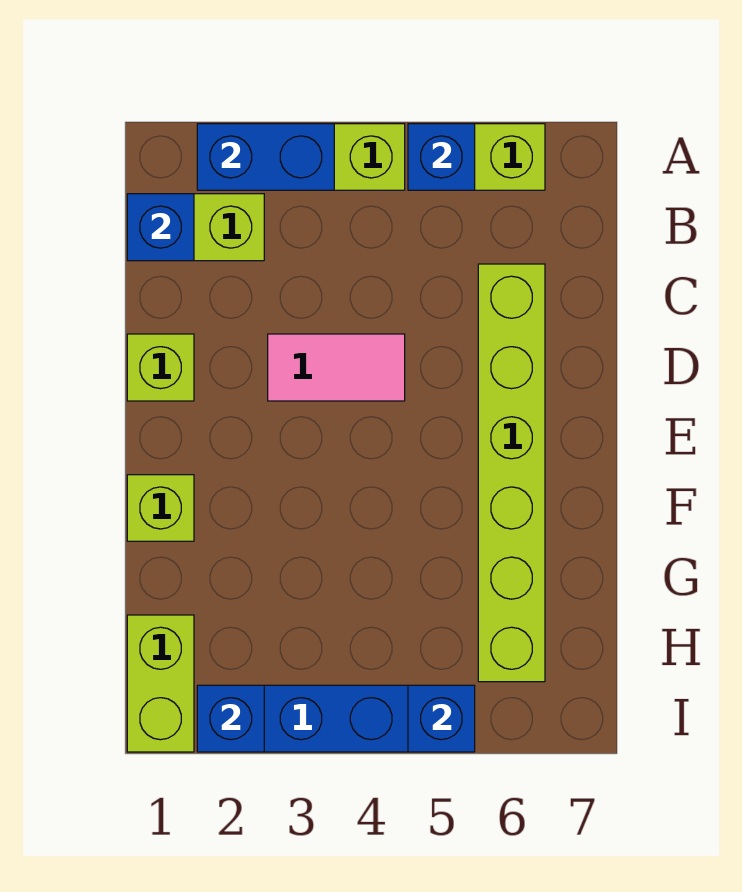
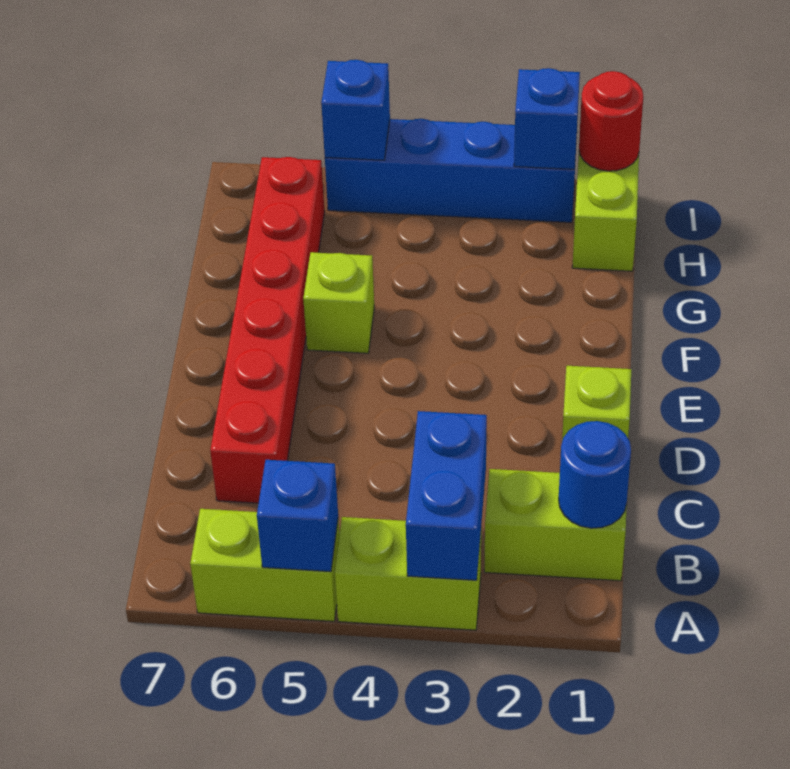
blue 1x2 brick [197,124,334,190] -> blue 1x2 brick turned to [406,411,487,580]
blue 1x1 brick [127,194,194,261] -> blue 1x1 round brick [559,421,631,528]
lime 1x6 brick [478,264,545,682] -> red 1x6 brick [210,157,325,503]
pink 1x2 tile [268,334,405,401] -> none
lime 1x1 brick [127,475,194,541] -> lime 1x1 brick moved to [303,252,374,353]
none -> red 1x1 round brick [579,71,643,171]

